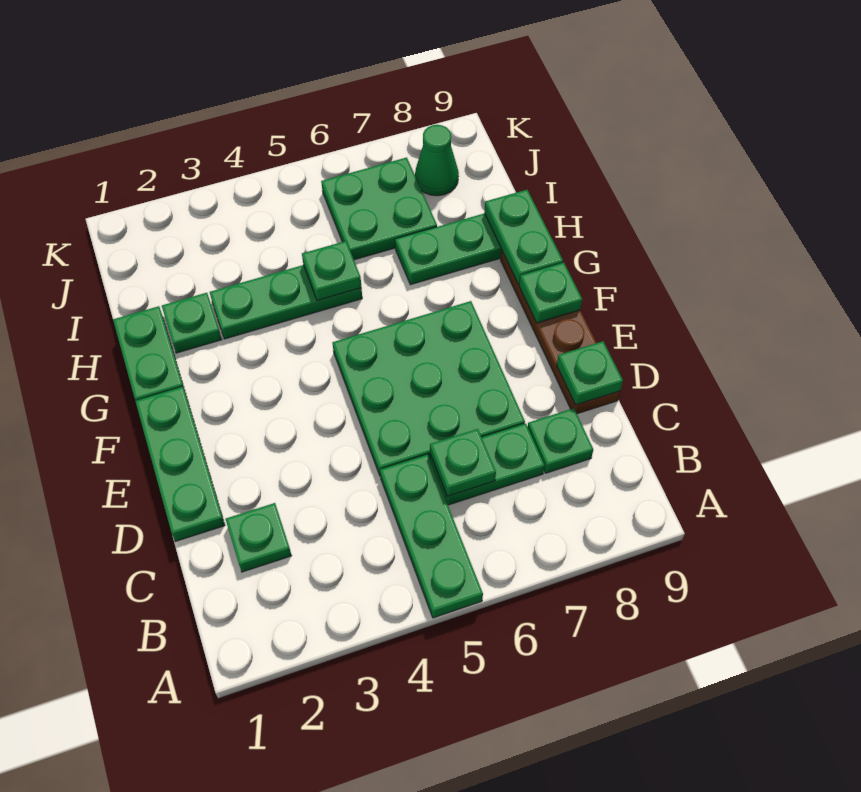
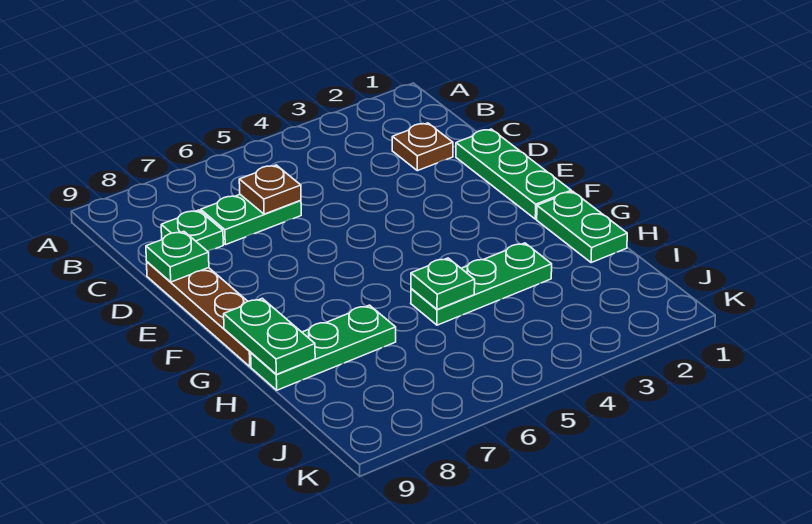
green 1x3 plate [380,455,483,618] -> none
green 1x1 plate [226,503,292,572] -> brown 1x1 plate [392,123,453,171]
green 1x1 plate [430,429,496,496] -> brown 1x1 plate [239,165,301,214]
green 3x3 plate [332,301,525,475] -> none
green 1x1 plate [519,263,582,323] -> none
green 1x1 plate [162,293,222,353] -> none
green 2x2 plate [321,157,437,260] -> none
green 1x1 cone [415,125,459,196] -> none

